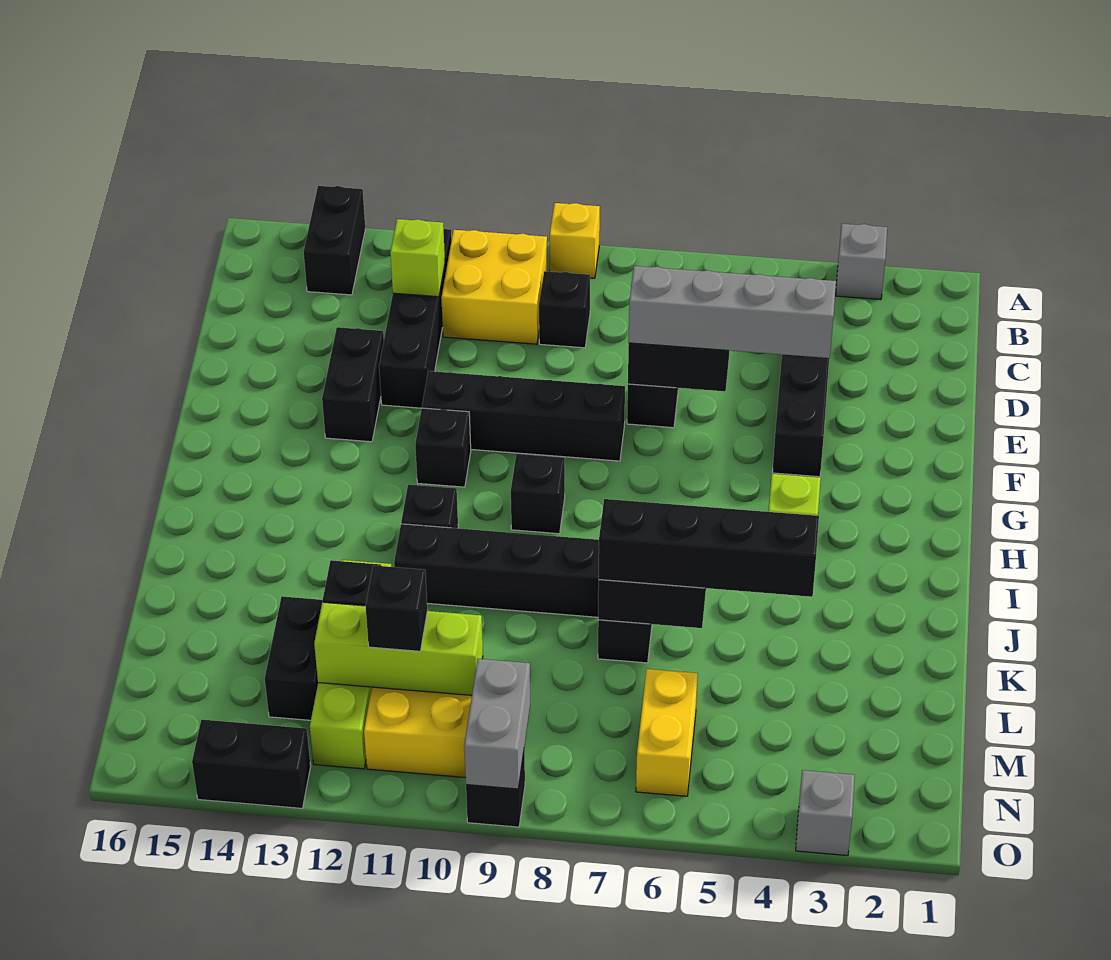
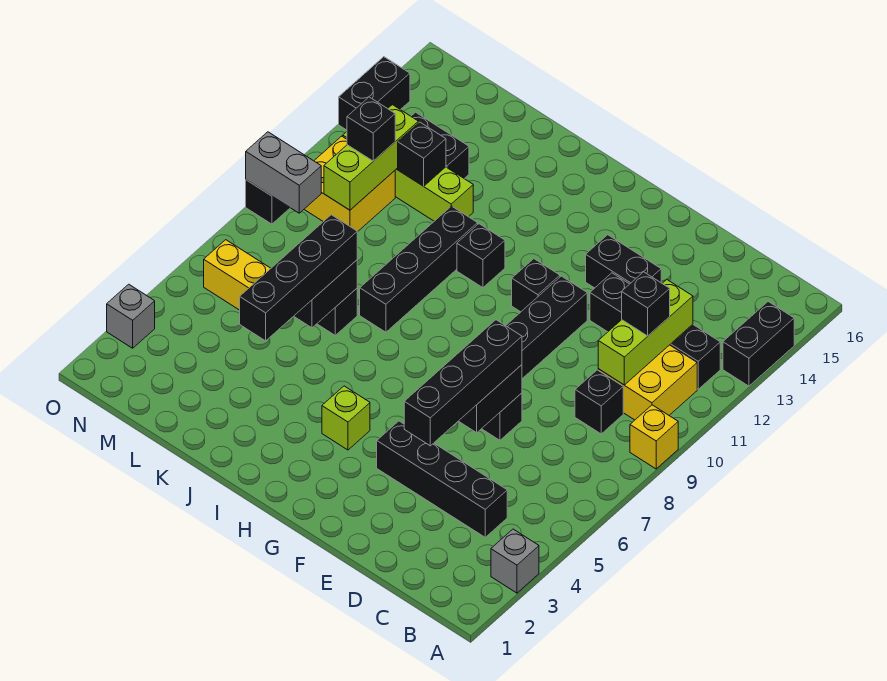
black 1x2 brick [304,186,365,295] -> black 1x2 brick turned to [723,302,794,386]
lime 1x1 brick [390,219,445,297] -> lime 1x3 brick [598,280,693,385]
grey 1x4 brick [629,266,836,358] -> black 1x4 brick [404,320,522,446]
black 1x1 brick [511,454,565,534] -> black 1x1 brick moved to [622,272,670,336]

